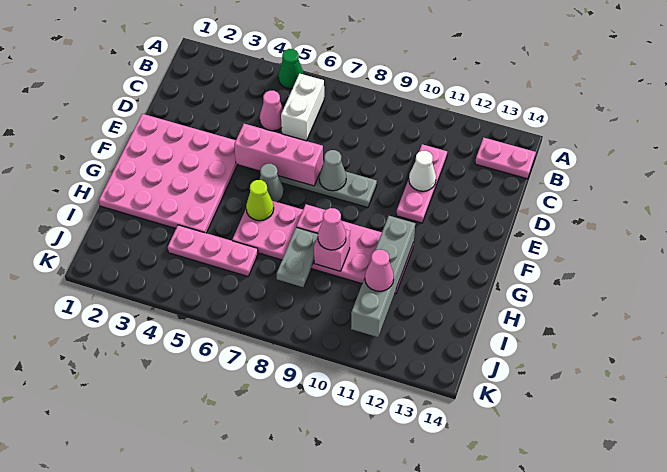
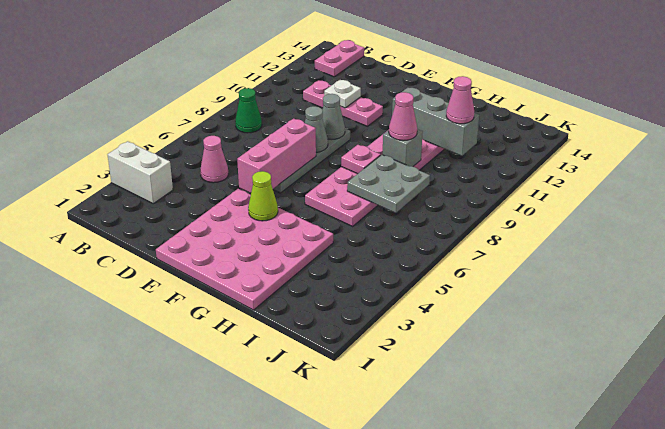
green 1x1 cone [278,49,304,89] -> green 1x1 cone moved to [235,88,262,133]
white 1x2 brick [281,74,324,141] -> white 1x2 brick moved to [107,141,173,204]
white 1x1 cone [409,151,436,191] -> white 1x1 plate [324,80,361,108]
grey 1x1 cone [259,164,284,202] -> grey 1x1 cone moved to [322,94,345,140]
lime 1x1 cone [246,180,274,221] -> lime 1x1 cone moved to [248,171,278,221]
grey 1x4 brick [351,216,415,337] -> grey 1x3 brick [392,87,479,156]
grey 1x2 plate [277,227,318,287] -> grey 2x2 plate [347,155,430,213]
pink 1x1 brick [314,229,350,271] -> grey 1x1 brick [383,129,423,167]
pink 1x3 plate [168,225,258,276] -> none

